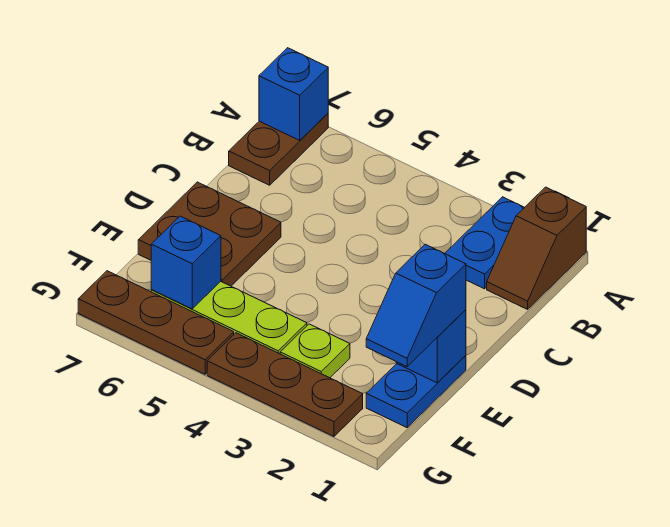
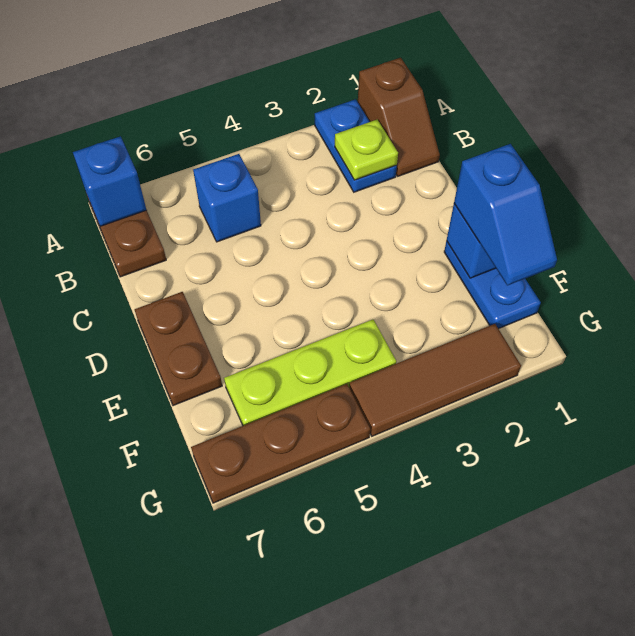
brown 2x2 plate [138,182,281,286] -> brown 1x2 plate [135,292,222,406]
lime 1x1 plate [280,324,350,378] -> lime 1x1 plate moved to [335,120,398,180]
blue 1x1 brick [151,216,221,309] -> blue 1x1 brick moved to [193,154,261,242]
brown 1x3 plate [207,333,363,436] -> brown 1x3 tile [349,324,521,436]

